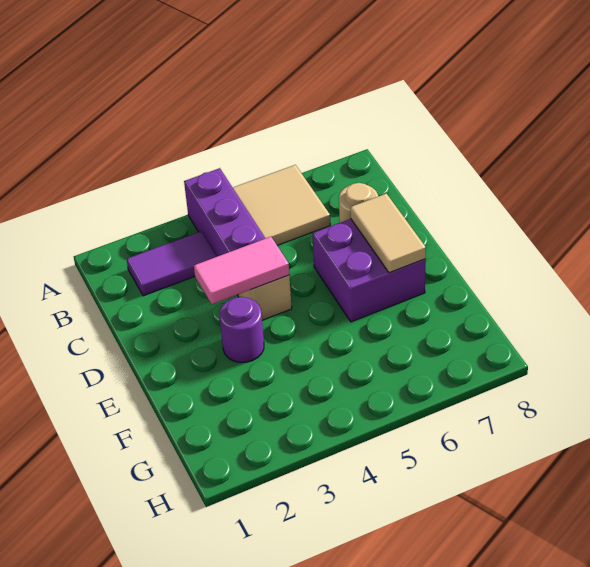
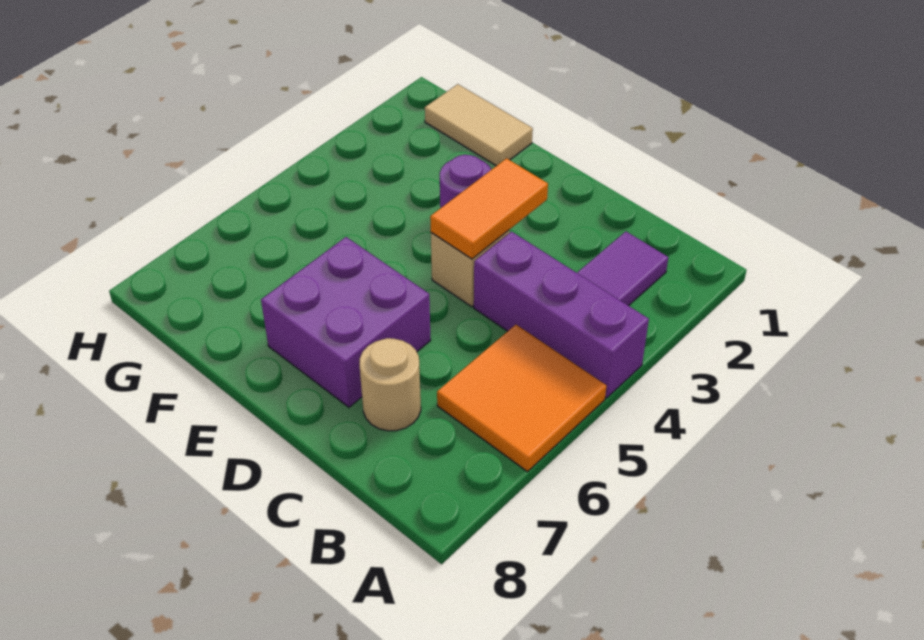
tan 2x2 tile [233,165,330,246] -> orange 2x2 tile [437,325,606,472]
pink 1x2 tile [194,237,289,304] -> orange 1x2 tile [430,158,548,259]
tan 1x2 tile [350,194,426,273] -> tan 1x2 tile moved to [425,84,533,166]

